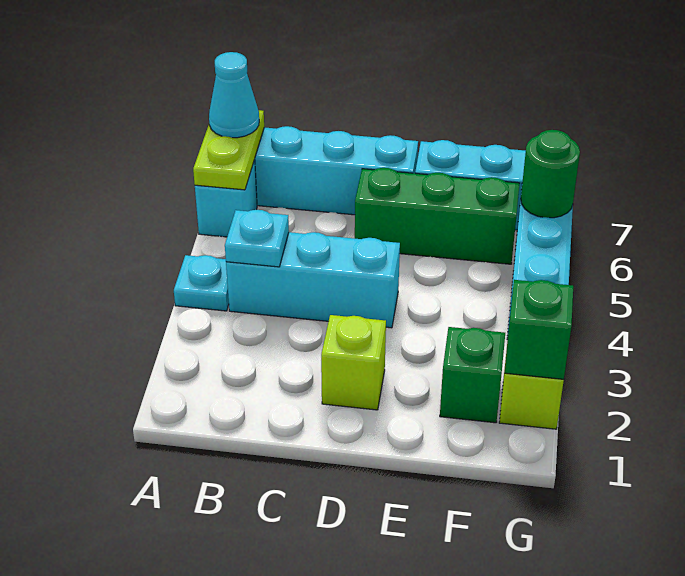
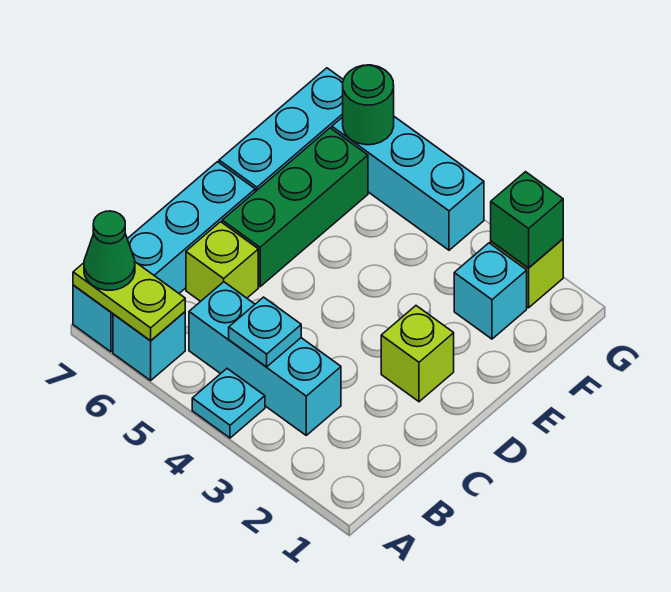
cyan 1x1 cone [209,52,259,138] -> green 1x1 cone [84,211,135,290]
cyan 1x3 brick [226,232,400,328] -> cyan 1x3 brick turned to [189,282,341,435]
none -> lime 1x1 brick [186,222,258,301]
green 1x1 brick [440,327,505,423] -> cyan 1x1 brick [454,243,527,339]

